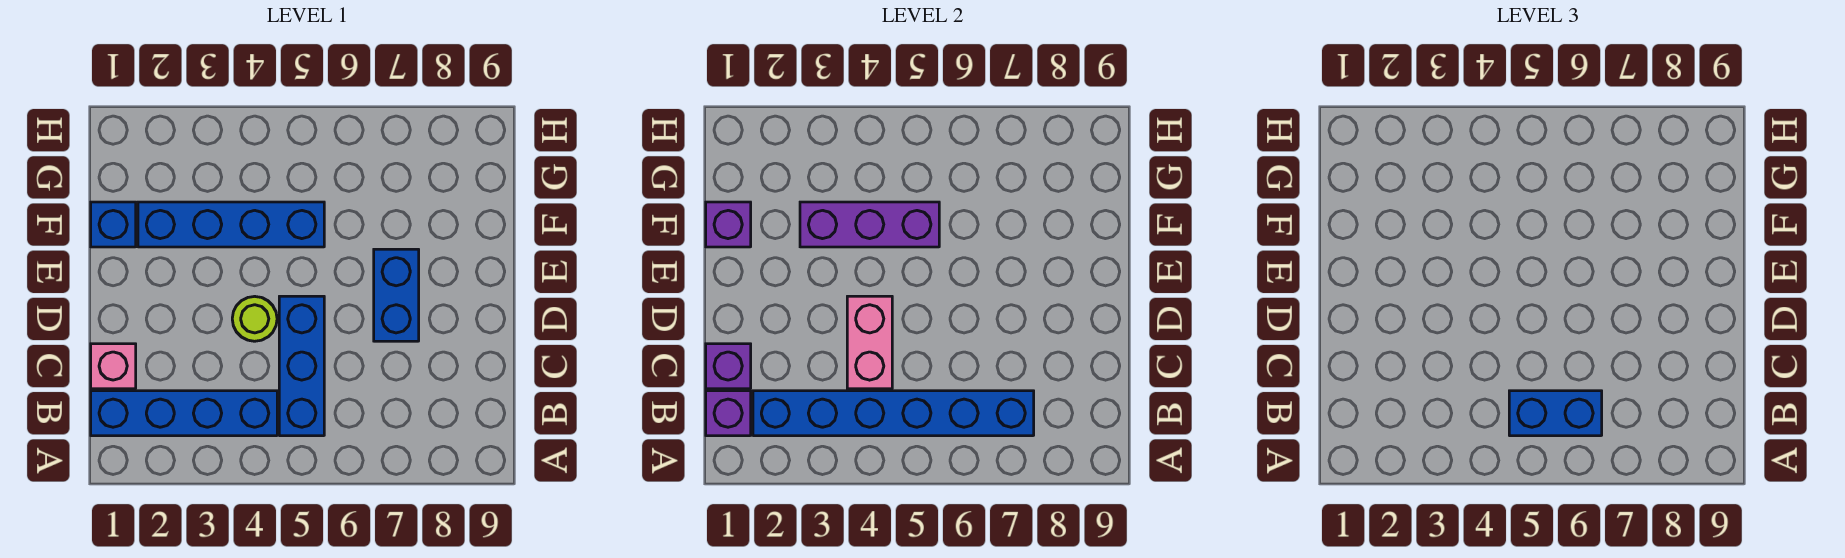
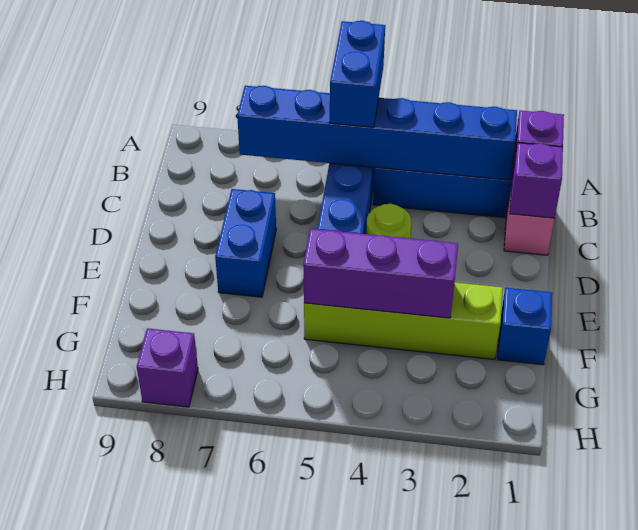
blue 1x2 brick [1509,391,1602,436] -> blue 1x2 brick turned to [330,21,385,127]
pink 1x2 brick [847,296,892,389] -> none
purple 1x1 brick [706,202,751,247] -> purple 1x1 brick moved to [137,328,198,407]
blue 1x4 brick [138,202,324,247] -> lime 1x4 brick [304,282,503,360]

